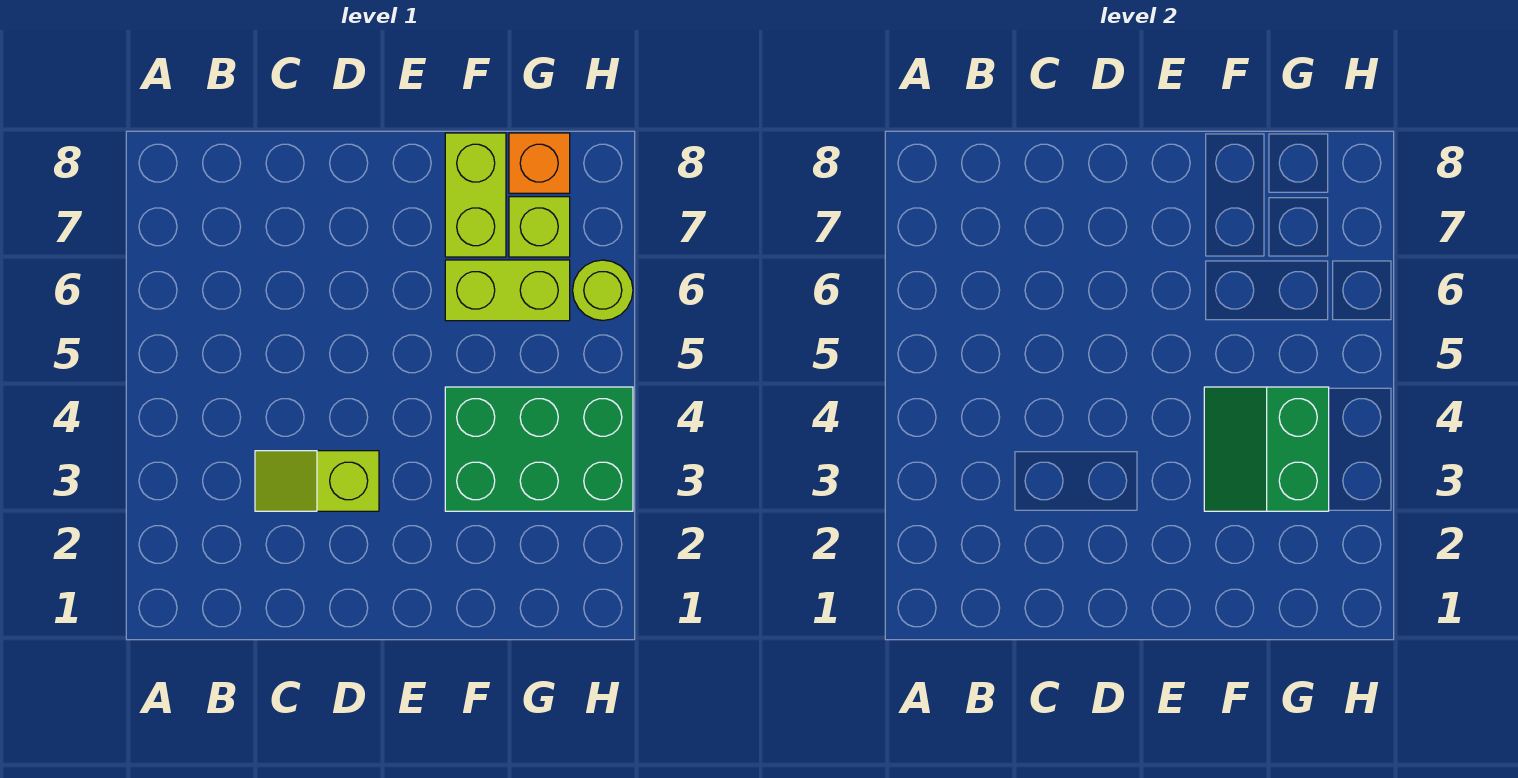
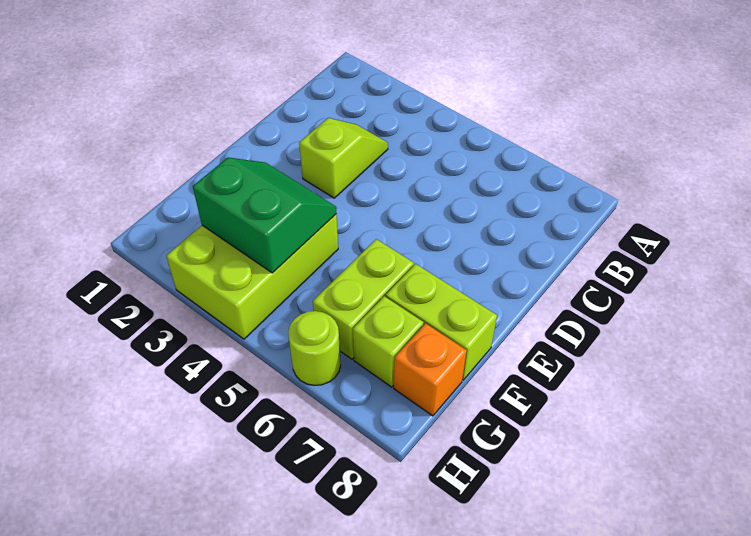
green 2x3 brick [445,387,633,511] -> lime 2x3 brick [166,214,338,339]

